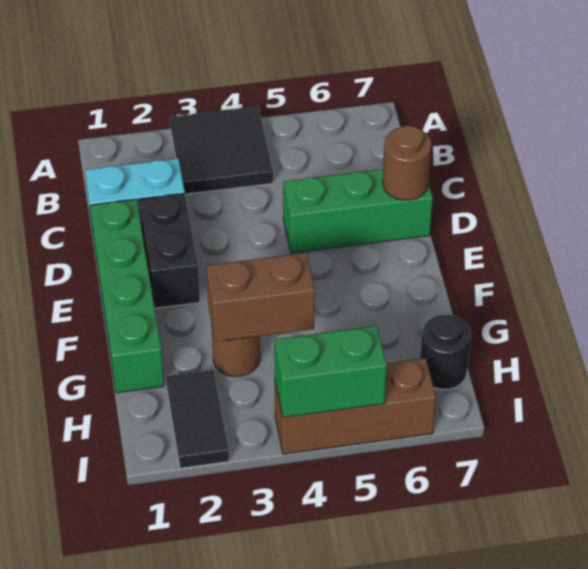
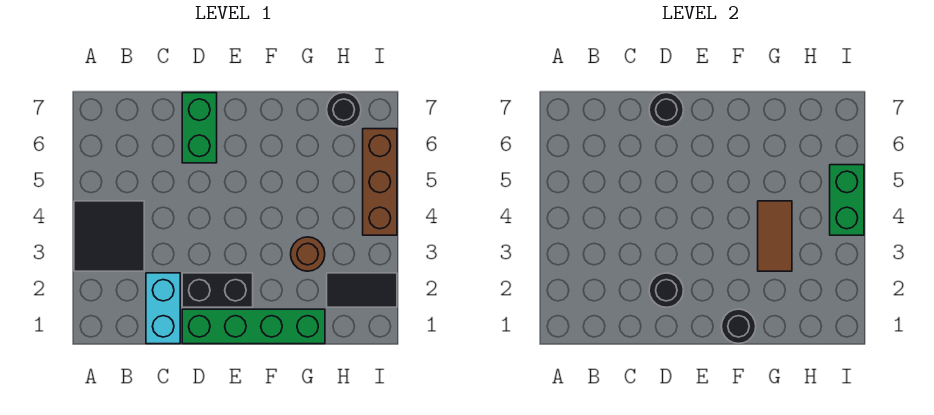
none -> black 1x1 round brick [649,273,684,307]
green 1x3 brick [283,169,433,253] -> green 1x2 brick [182,93,217,163]
brown 1x1 round brick [383,126,431,200] -> black 1x1 round brick [649,93,684,127]
none -> black 1x1 round brick [721,309,756,344]
brown 1x2 brick [206,253,315,342] -> brown 1x2 tile [758,201,792,271]

